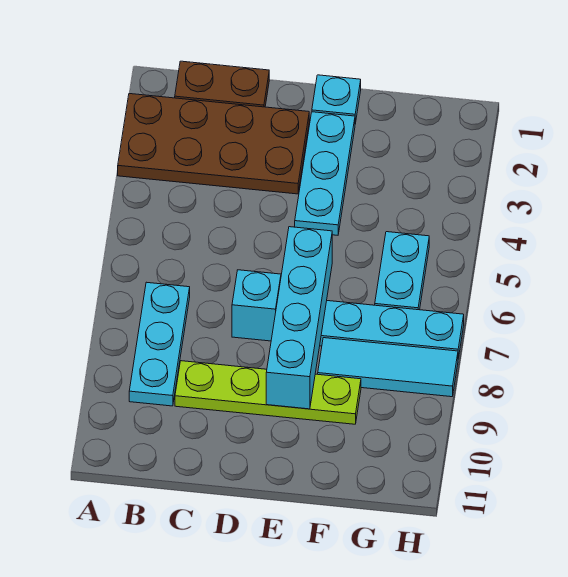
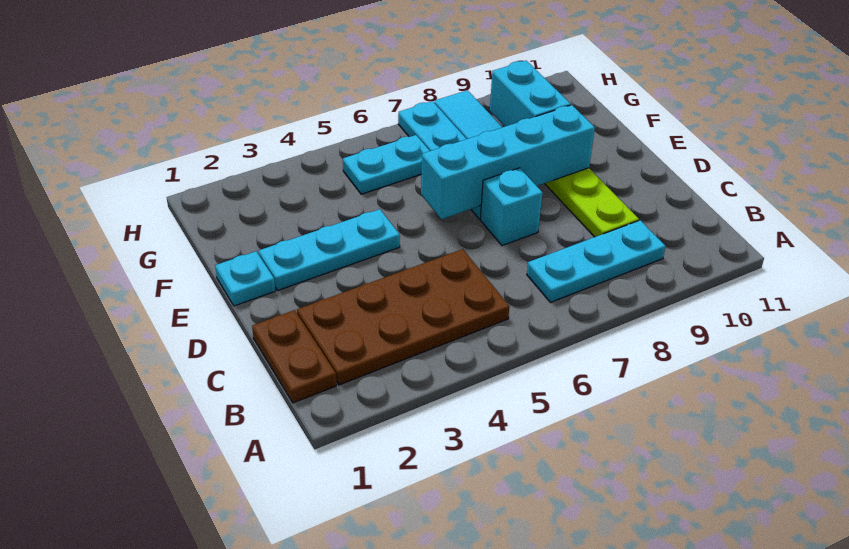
brown 2x4 plate [118,94,309,194] -> brown 2x4 plate turned to [297,249,510,385]
none -> cyan 1x2 brick [490,61,571,127]

